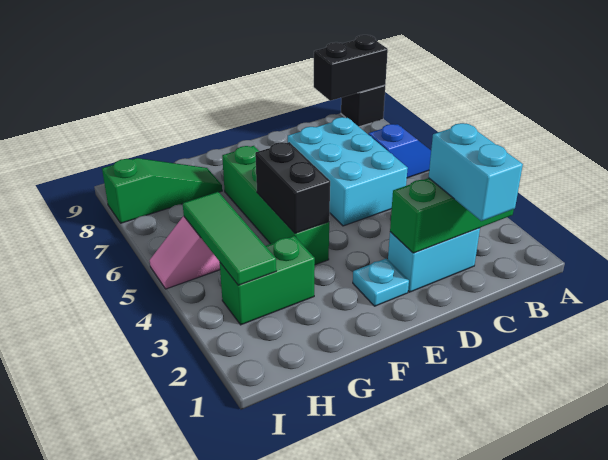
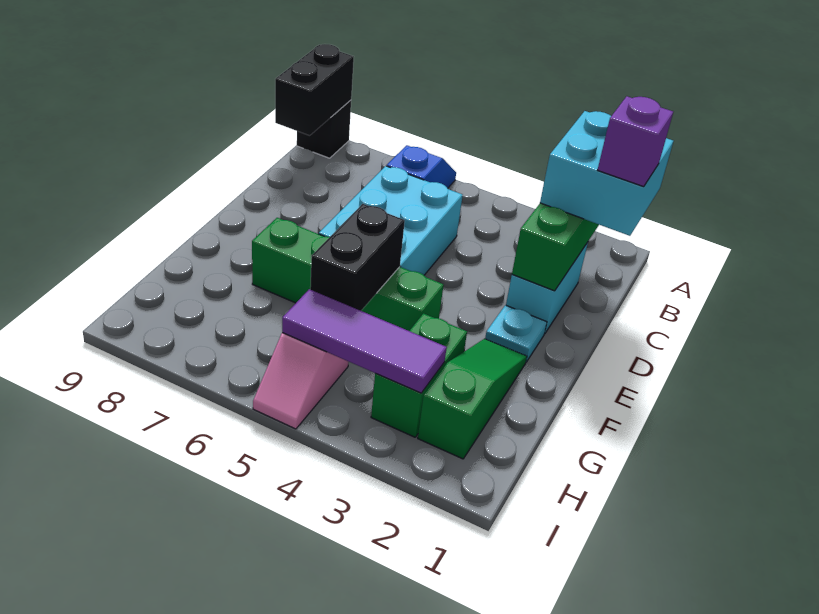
cyan 1x2 brick [429,123,523,221] -> cyan 2x2 brick [540,111,673,236]
none -> purple 1x1 brick [598,96,673,187]
cyan 2x3 brick [288,117,408,226] -> cyan 2x3 brick turned to [319,166,463,275]
black 1x2 brick [255,142,330,233] -> black 1x2 brick turned to [310,204,405,311]
green 1x3 slope [102,158,222,223] -> green 1x3 slope moved to [418,339,527,459]
green 1x3 tile [183,192,276,285] -> purple 1x3 tile [282,289,447,393]

